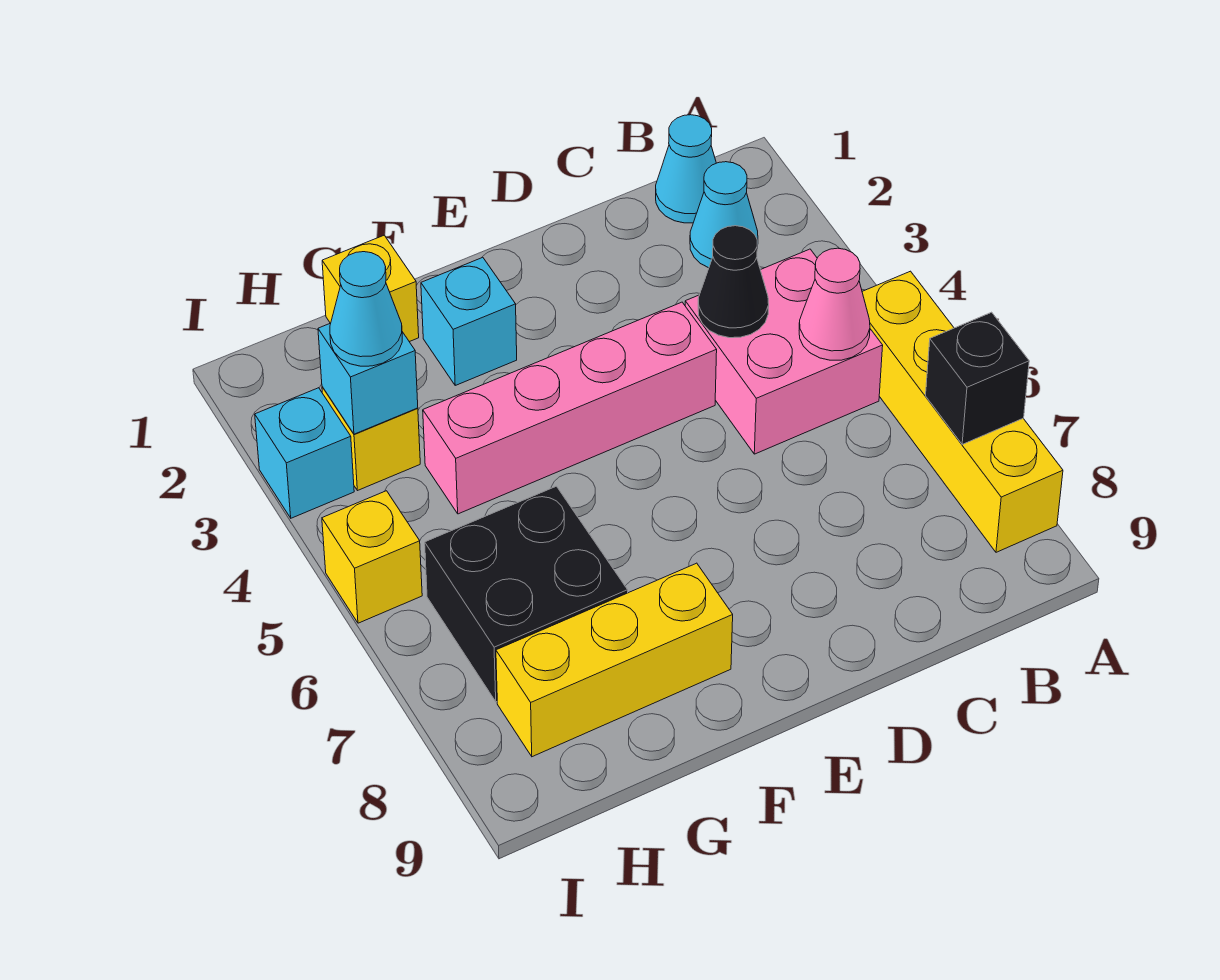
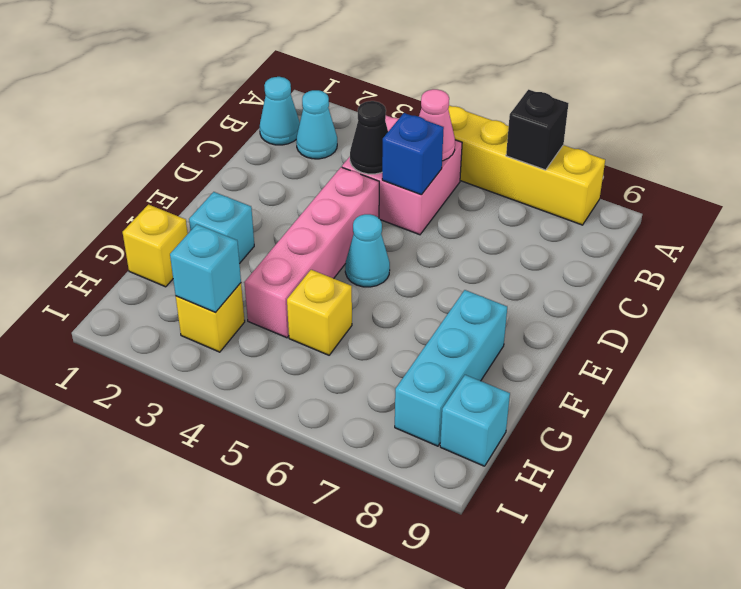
none -> blue 1x1 brick [382,113,444,195]
yellow 1x3 brick [496,563,733,757] -> cyan 1x3 brick [395,290,507,446]
black 2x2 brick [425,486,628,702] -> none
cyan 1x1 cone [330,252,402,366] -> cyan 1x1 cone moved to [345,214,390,287]
cyan 1x1 brick [255,388,354,518] -> cyan 1x1 brick moved to [440,375,510,466]
yellow 1x1 brick [322,491,422,623] -> yellow 1x1 brick moved to [287,270,352,355]

